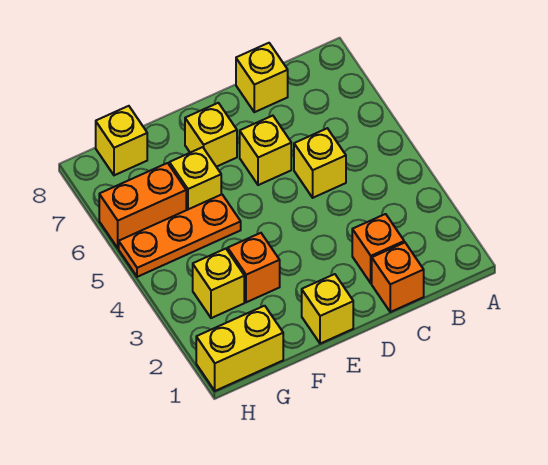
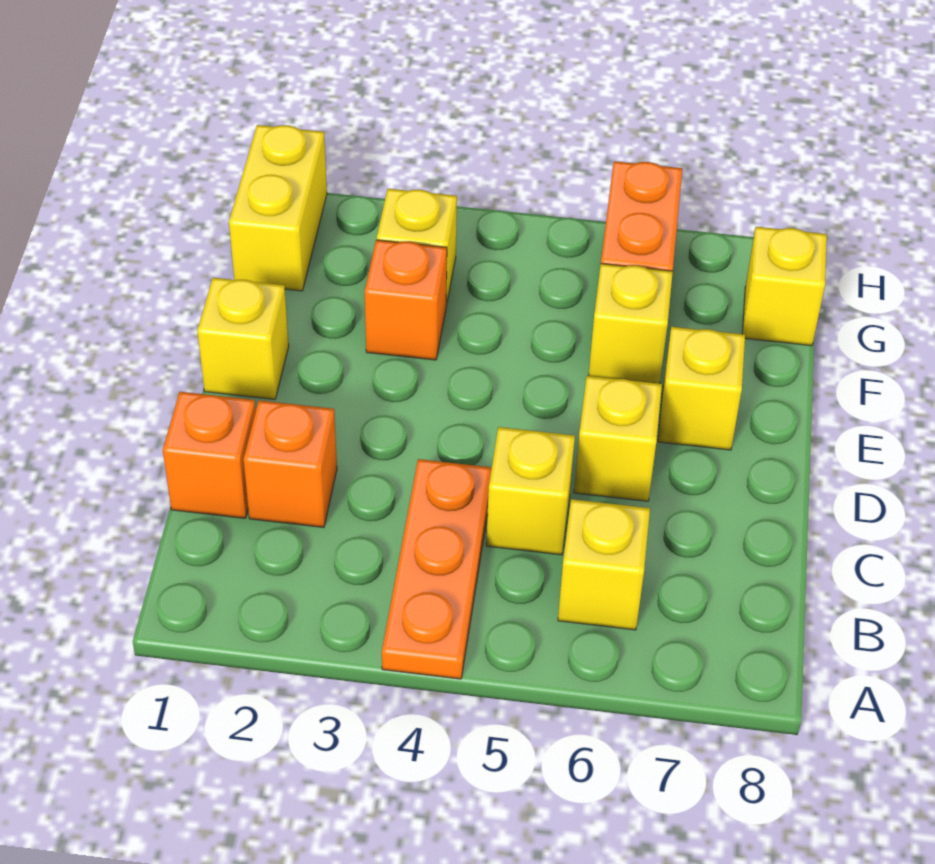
yellow 1x1 brick [236,43,288,112] -> yellow 1x1 brick moved to [558,499,650,630]
orange 1x3 plate [119,194,241,277] -> orange 1x3 plate moved to [382,459,492,679]

